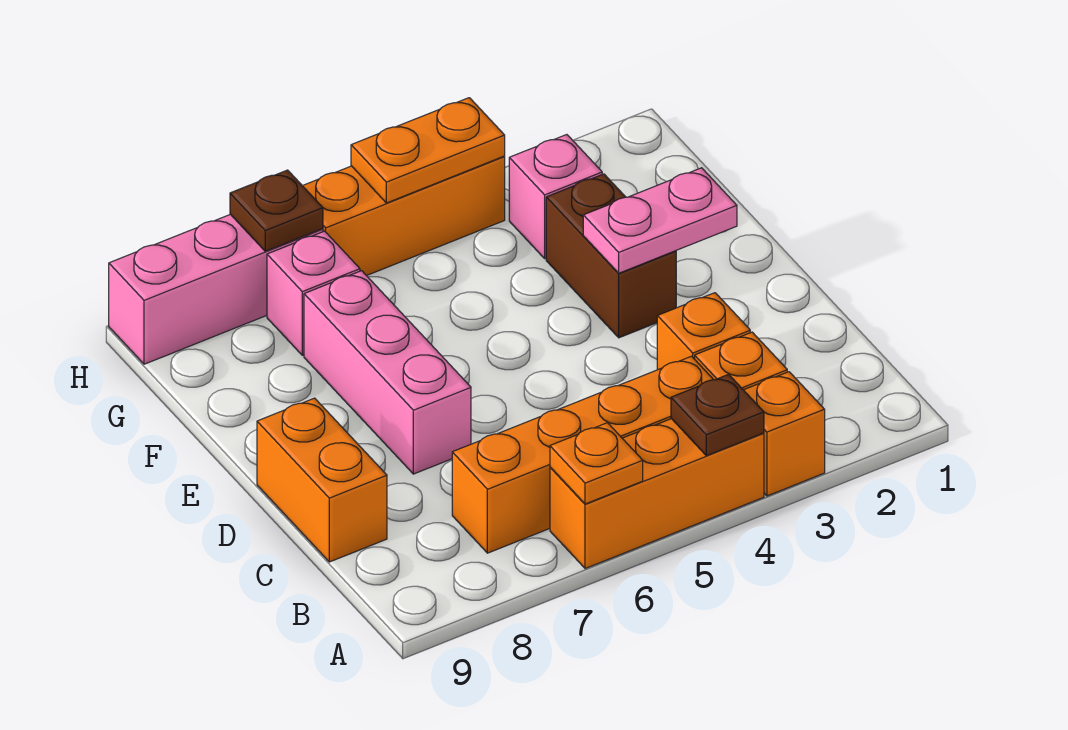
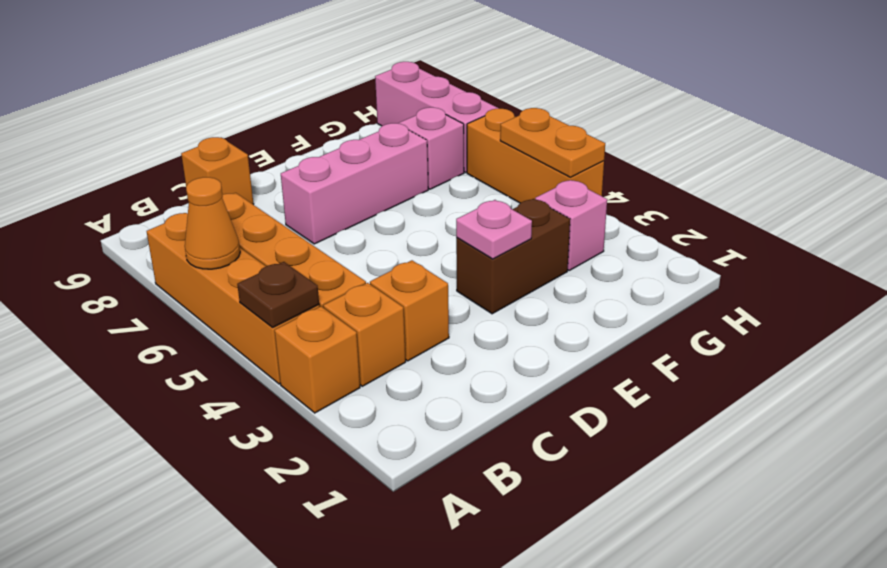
orange 1x3 brick [550,419,764,569] -> orange 1x4 brick [147,213,319,384]
orange 1x1 plate [550,423,643,504] -> orange 1x1 cone [185,177,240,269]
orange 1x2 brick [257,398,387,562] -> orange 1x1 brick [181,137,254,205]
pink 1x2 plate [583,168,737,273] -> pink 1x1 plate [456,200,532,259]
brown 1x1 plate [230,170,323,251] -> none

